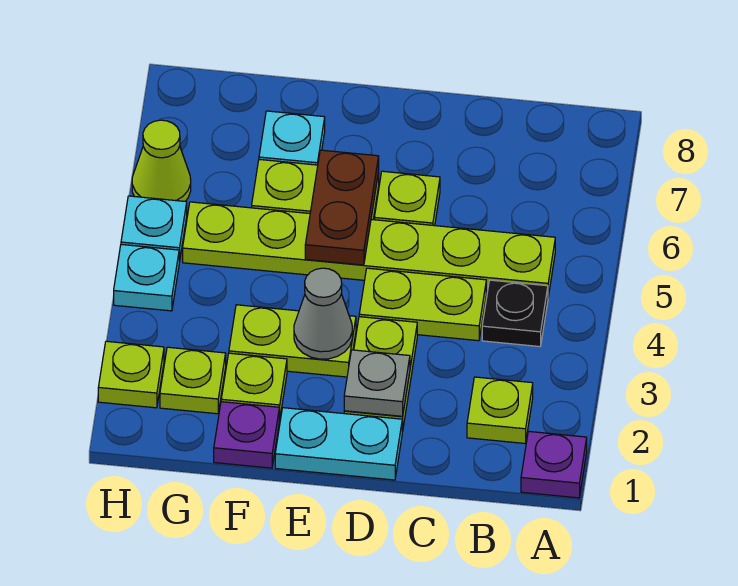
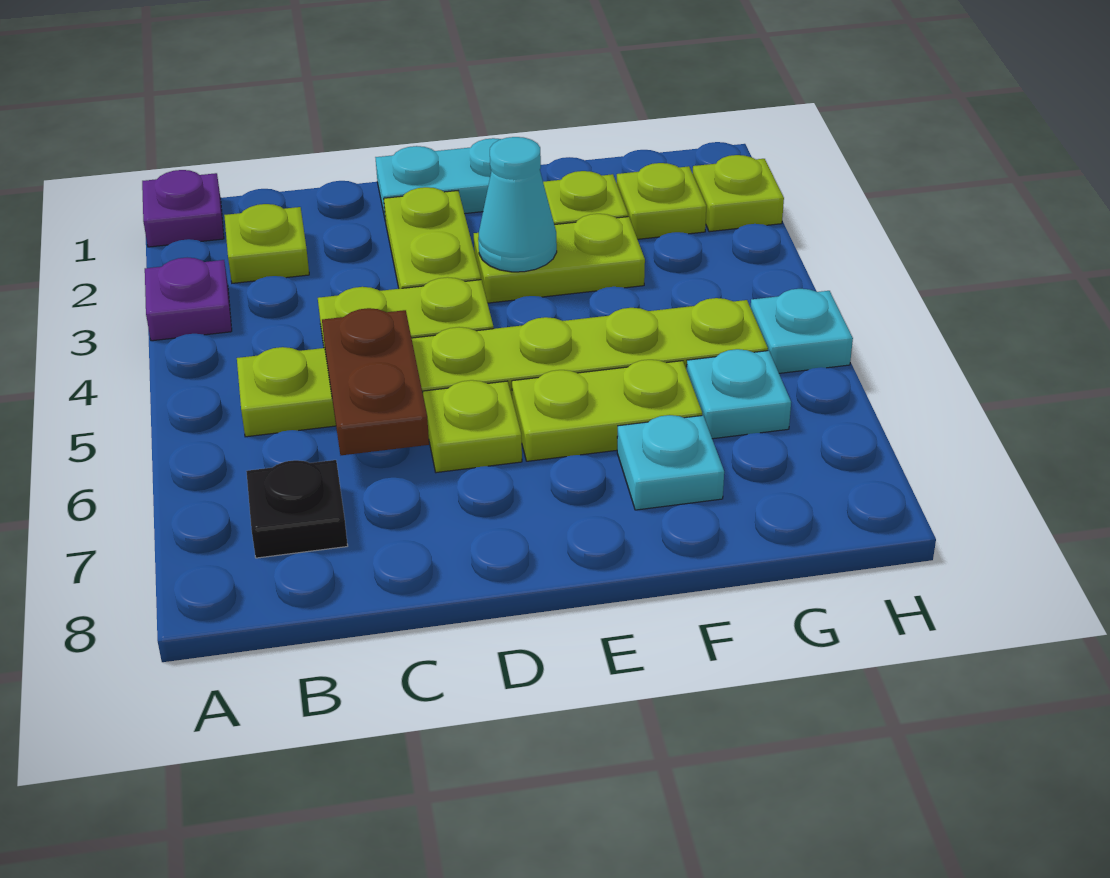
black 1x1 plate [482,280,548,347] -> black 1x1 plate moved to [246,460,348,558]
grey 1x1 plate [344,350,410,416] -> none
grey 1x1 cone [294,268,352,359] -> cyan 1x1 cone [478,137,557,272]
brown 1x2 plate [305,150,379,265] -> brown 1x2 plate moved to [322,308,429,455]
purple 1x1 plate [214,402,280,468] -> purple 1x1 plate moved to [145,258,232,341]
cyan 1x1 plate [114,244,179,311] -> cyan 1x1 plate moved to [687,349,791,439]
lime 1x1 cone [132,120,191,201] -> none

